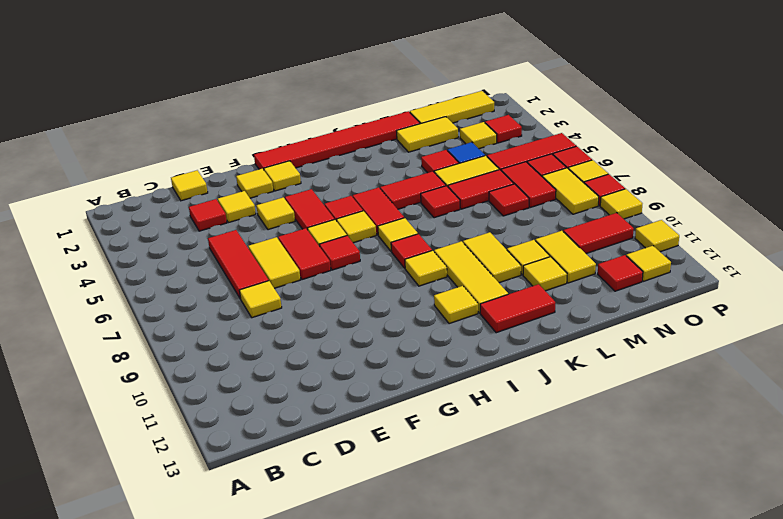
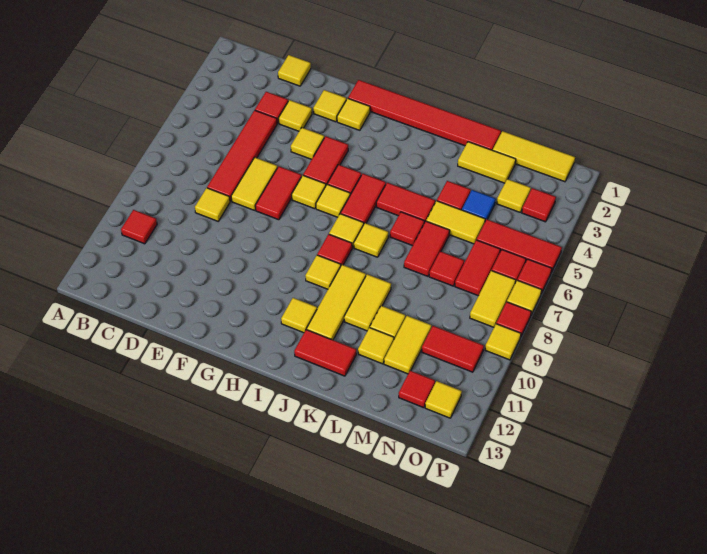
red 1x3 tile [208,230,269,299] -> red 1x4 tile [207,110,277,201]
red 1x1 tile [319,236,360,270] -> red 1x1 tile moved to [121,210,157,244]
red 1x2 tile [448,170,514,209] -> red 1x2 tile turned to [404,221,450,276]
yellow 1x1 tile [635,220,679,252] -> yellow 1x1 tile moved to [354,223,388,257]

